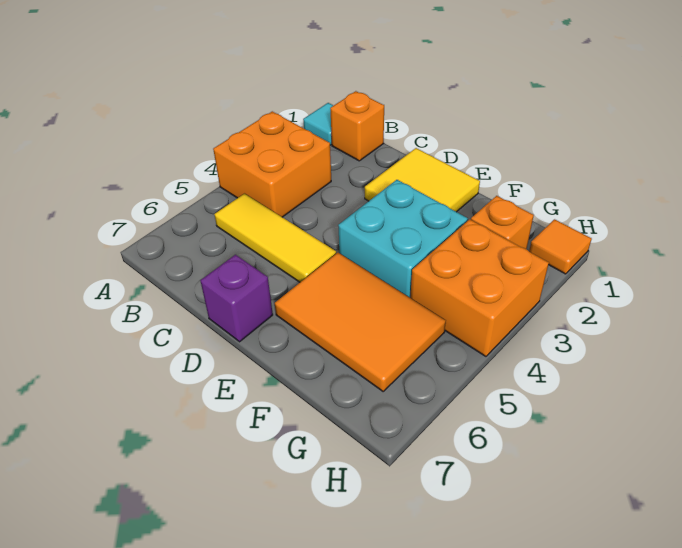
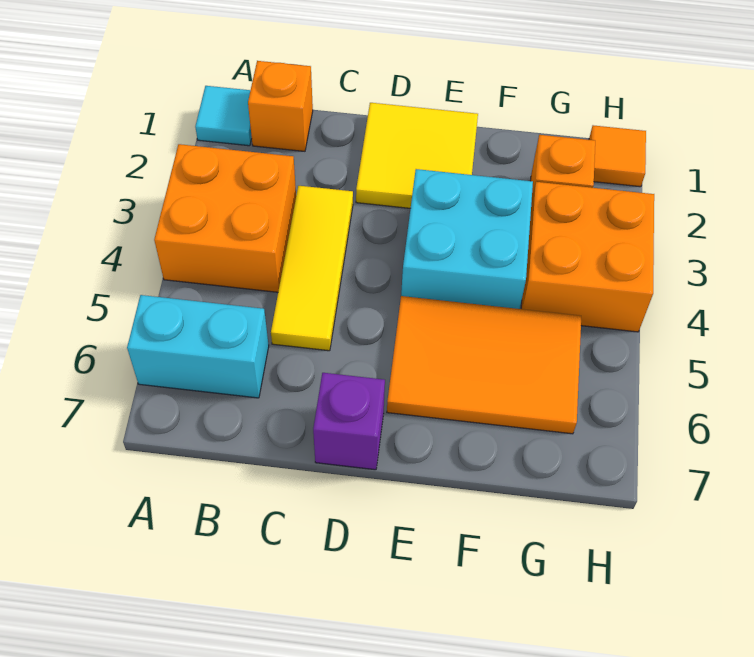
none -> cyan 1x2 brick [127,295,269,398]
yellow 1x3 tile [214,194,336,282] -> yellow 1x3 tile turned to [271,186,353,351]

